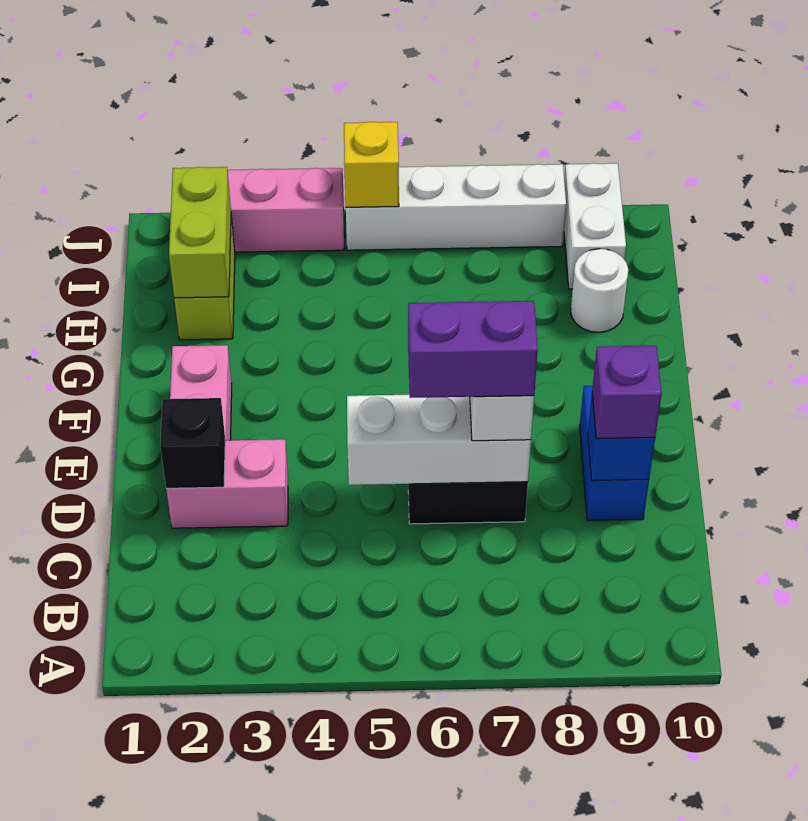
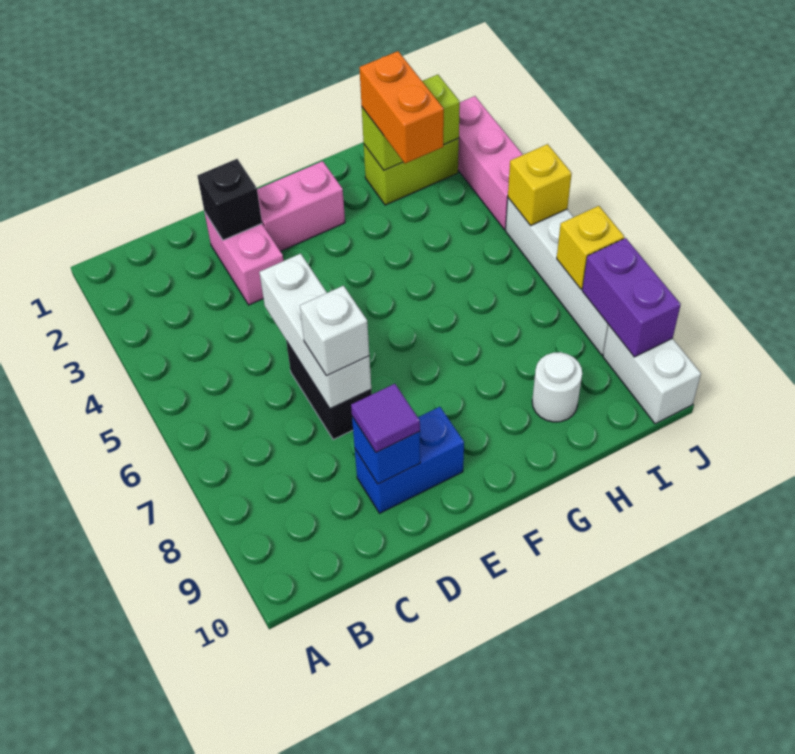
purple 1x2 brick [408,301,538,398] -> purple 1x2 brick moved to [582,238,681,357]
purple 1x1 brick [592,346,662,439] -> purple 1x1 tile [351,384,420,453]
none -> orange 1x2 brick [359,51,444,163]
white 1x2 brick [564,163,626,289] -> white 1x2 brick turned to [603,325,701,424]
none -> yellow 1x1 brick [557,206,624,289]

